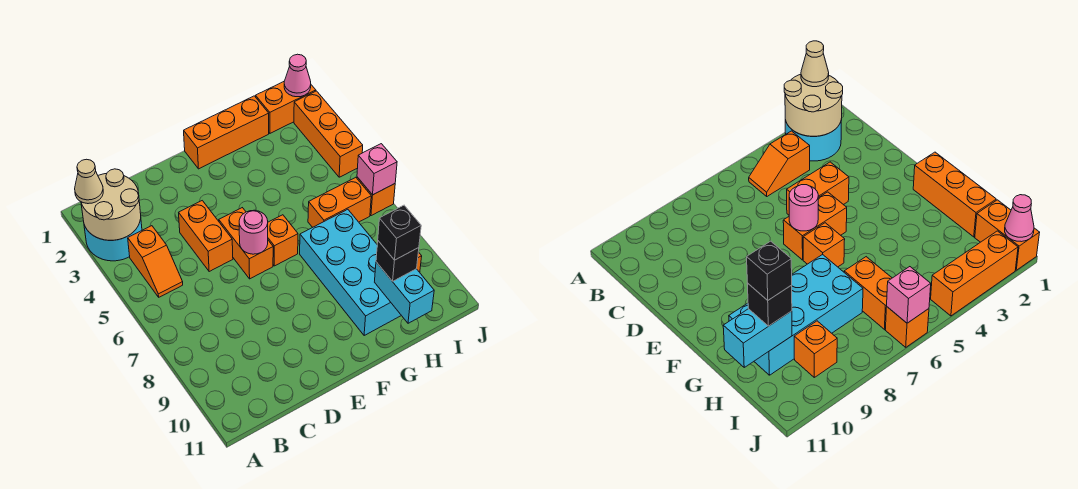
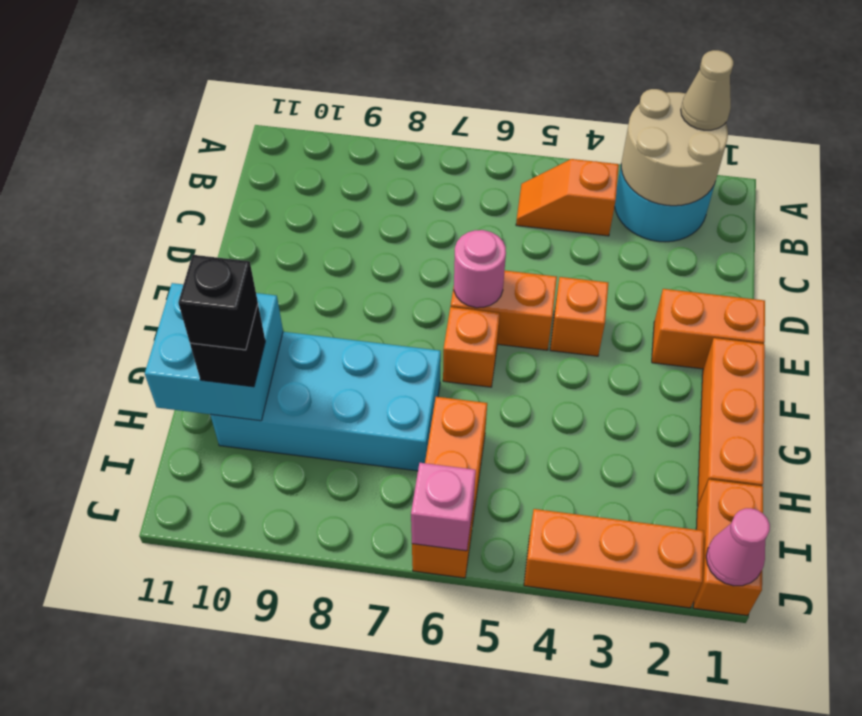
orange 1x2 brick [179,201,233,272] -> orange 1x2 brick moved to [652,289,765,369]
cyan 1x2 brick [375,262,434,323] -> cyan 2x2 brick [145,283,283,421]
orange 1x1 brick [794,321,837,377] -> orange 1x1 brick moved to [550,277,608,356]

